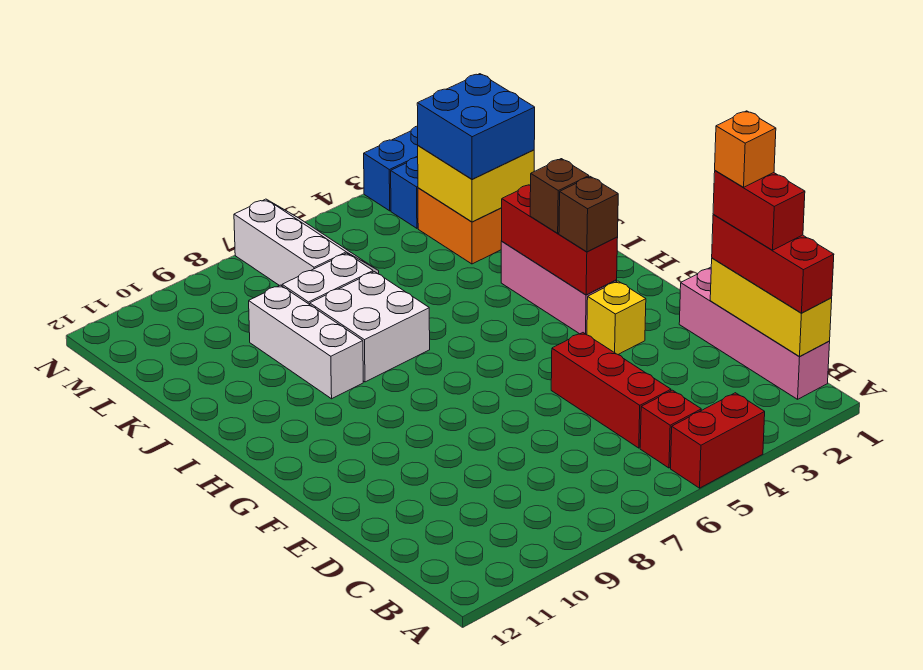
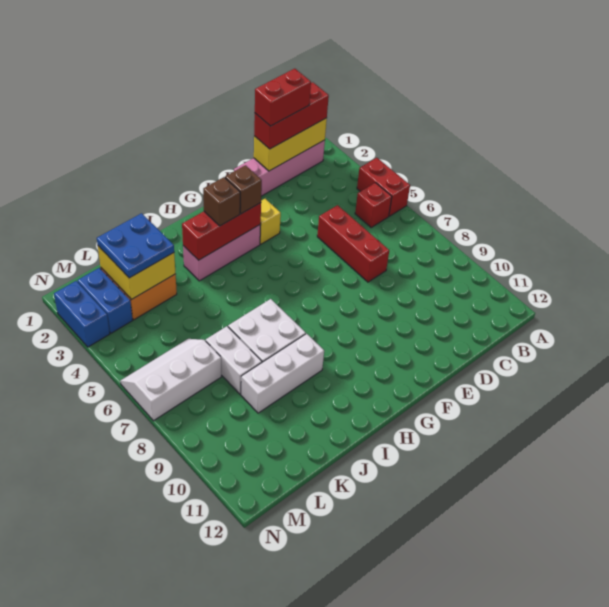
red 1x3 brick [551,333,671,448] -> red 1x3 brick turned to [317,205,389,282]
orange 1x1 brick [715,111,776,187] -> none
blue 2x2 brick [417,74,535,179] -> blue 2x2 plate [97,213,174,278]

